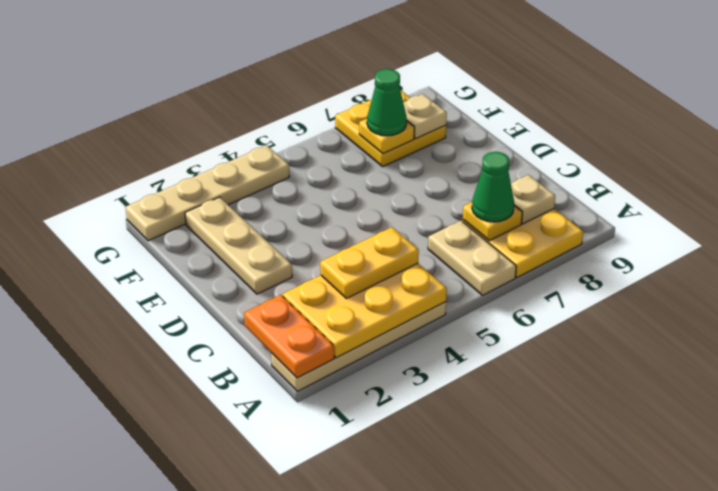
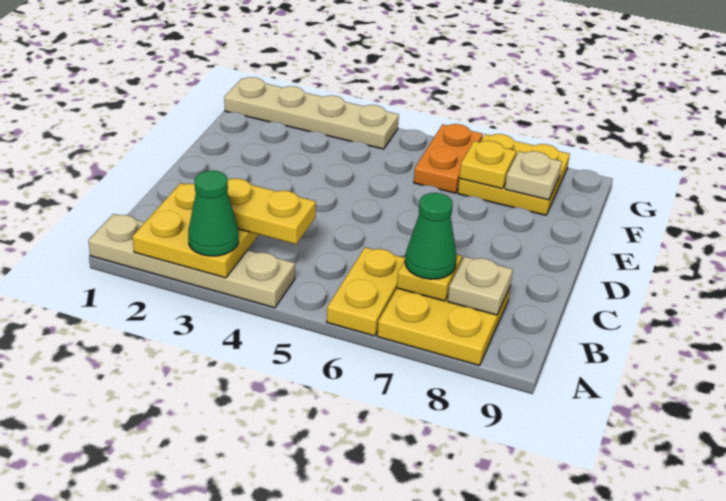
orange 1x2 plate [244,295,334,378] -> orange 1x2 plate moved to [414,124,483,193]
yellow 2x3 plate [283,263,447,358] -> yellow 2x2 plate [132,183,259,278]
tan 1x2 plate [428,221,516,295] -> yellow 1x2 plate [327,247,405,336]
tan 1x3 plate [185,197,292,294] -> none
green 1x1 cone [367,69,407,136] -> green 1x1 cone moved to [188,171,239,256]

